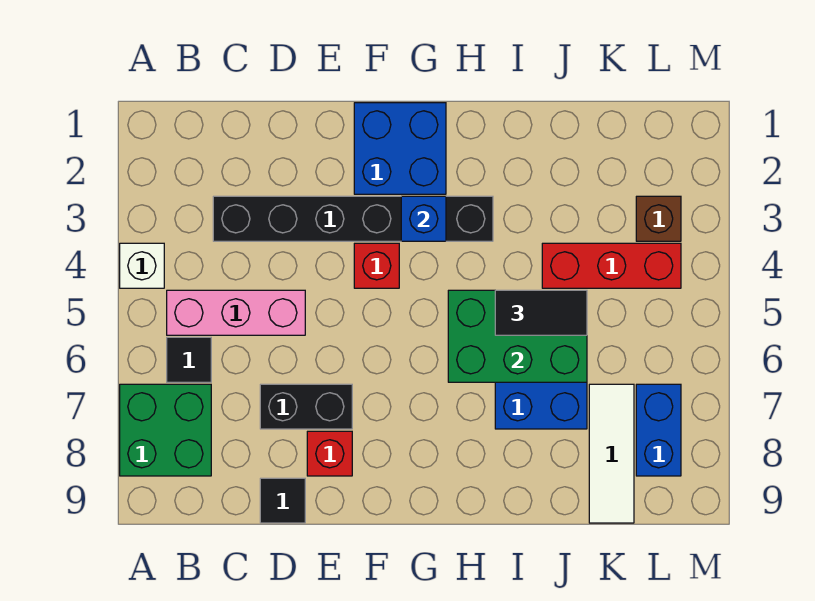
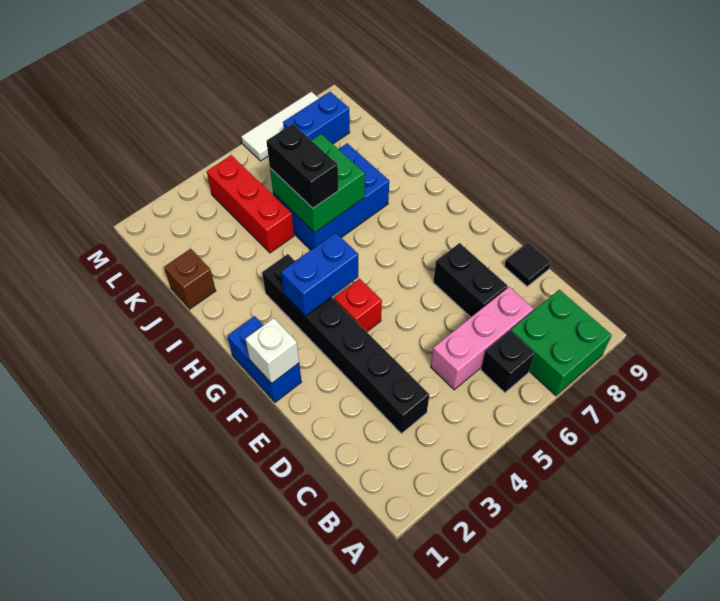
white 1x1 brick [120,243,164,288] -> white 1x1 brick moved to [245,318,299,383]
pink 1x3 brick [167,290,305,335] -> pink 1x3 brick turned to [431,287,534,390]
black 1x1 tile [167,337,211,382] -> black 1x1 brick [481,331,535,393]
red 1x1 brick [307,431,352,476] -> none
blue 2x2 brick [354,103,446,194] -> blue 1x2 brick [228,316,302,402]
blue 1x1 brick [401,196,446,241] -> blue 1x2 brick [281,233,358,316]
green 2x3 brick [448,290,587,382] -> green 2x2 brick [270,134,365,233]
black 1x2 tile [495,290,587,335] -> black 1x2 brick [266,124,339,208]
white 1x3 tile [589,384,634,523] -> white 1x3 tile moved to [241,92,319,161]
brown 1x1 brick [636,196,681,241] -> brown 1x1 brick moved to [164,249,216,309]

